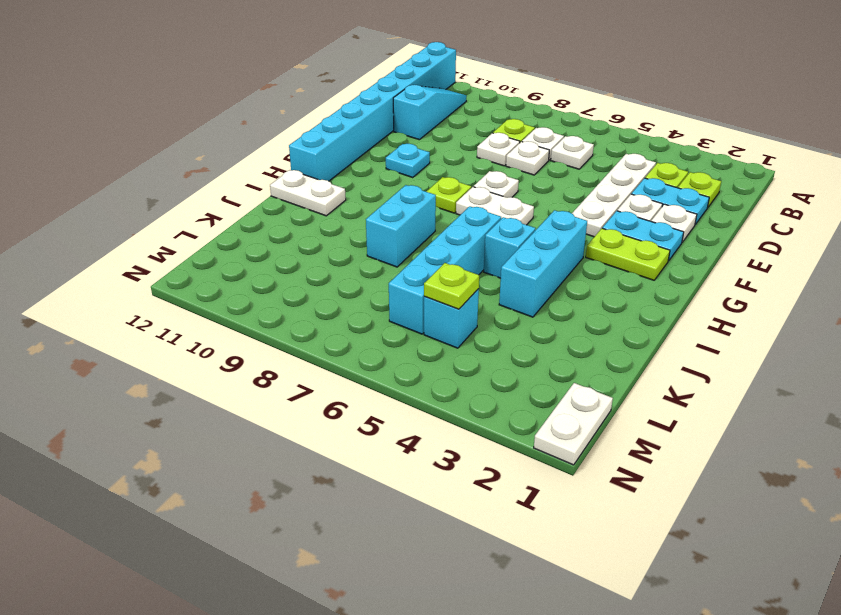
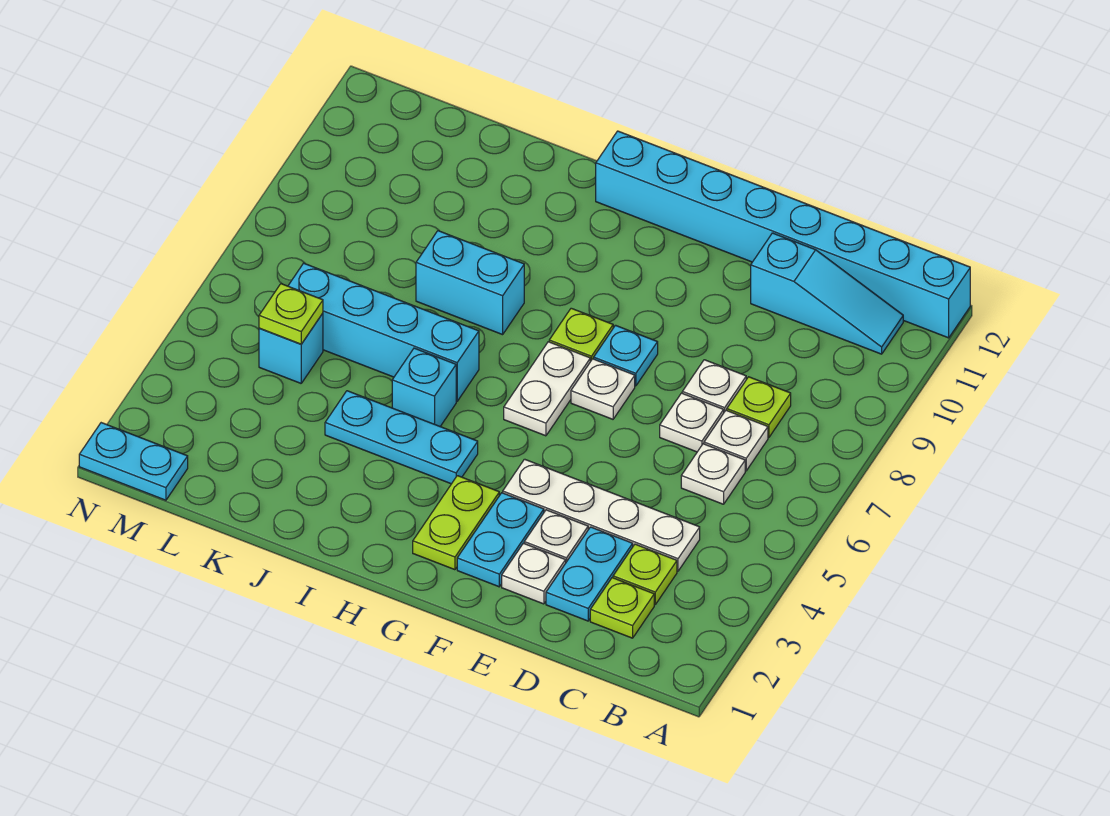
cyan 1x1 plate [386,144,430,178] -> cyan 1x1 plate moved to [594,325,658,386]
cyan 1x3 brick [499,210,587,317] -> cyan 1x3 plate [325,391,478,484]
white 1x2 plate [270,170,346,216] -> none
white 1x2 plate [534,383,613,465] -> cyan 1x2 plate [79,423,188,500]

